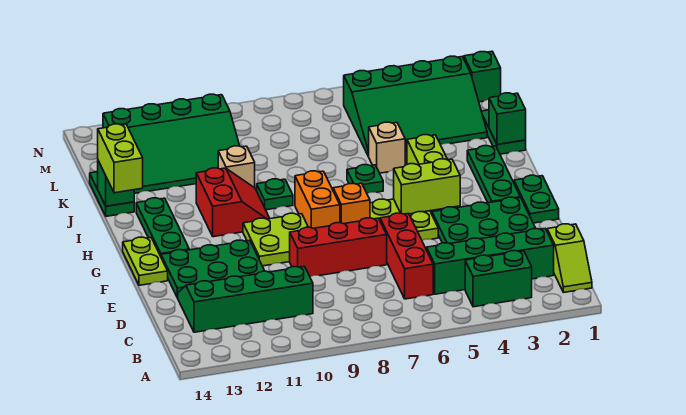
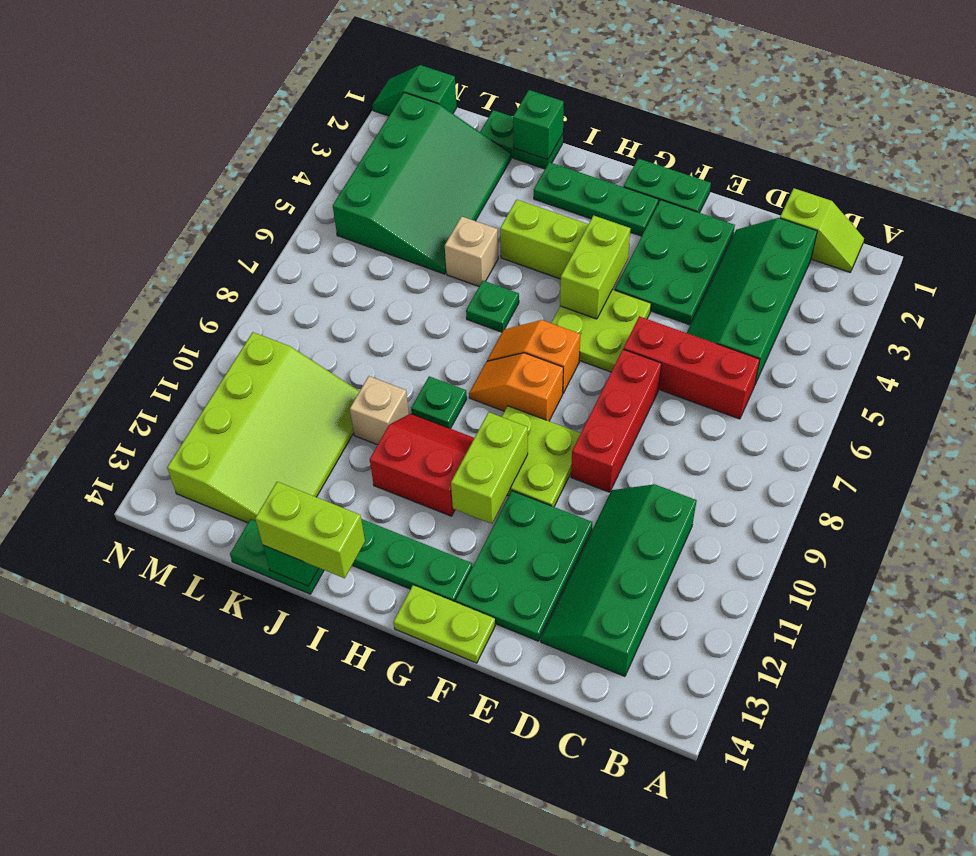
green 1x2 brick [465,251,532,307] -> none
orange 1x2 brick [295,171,340,228] -> orange 1x2 slope [469,353,563,421]
none -> lime 1x2 brick [451,412,528,524]
green 3x4 slope [103,94,240,193] -> lime 3x4 slope [167,332,360,523]

